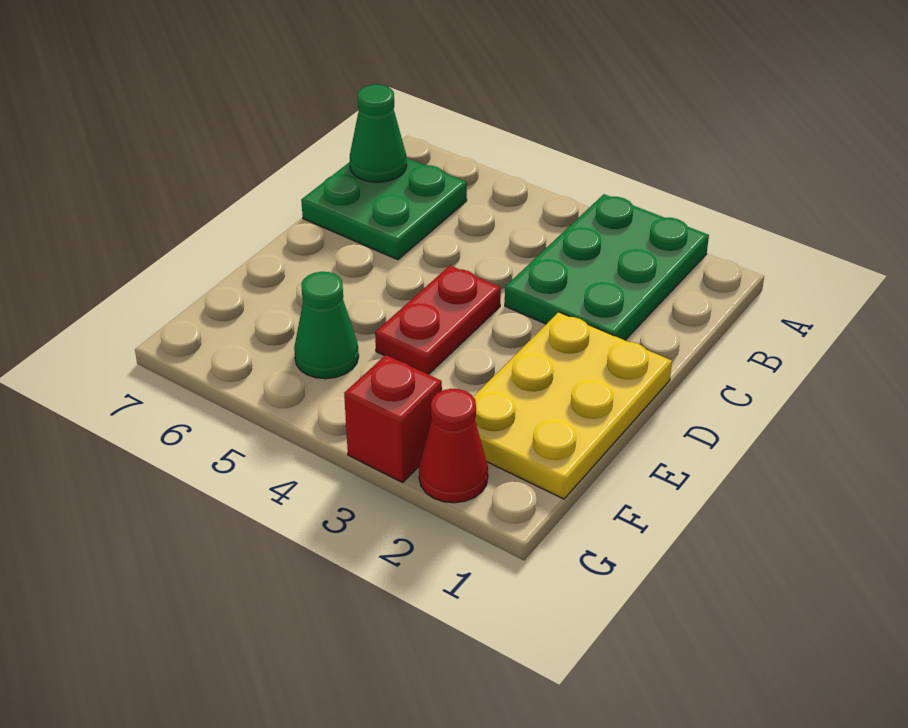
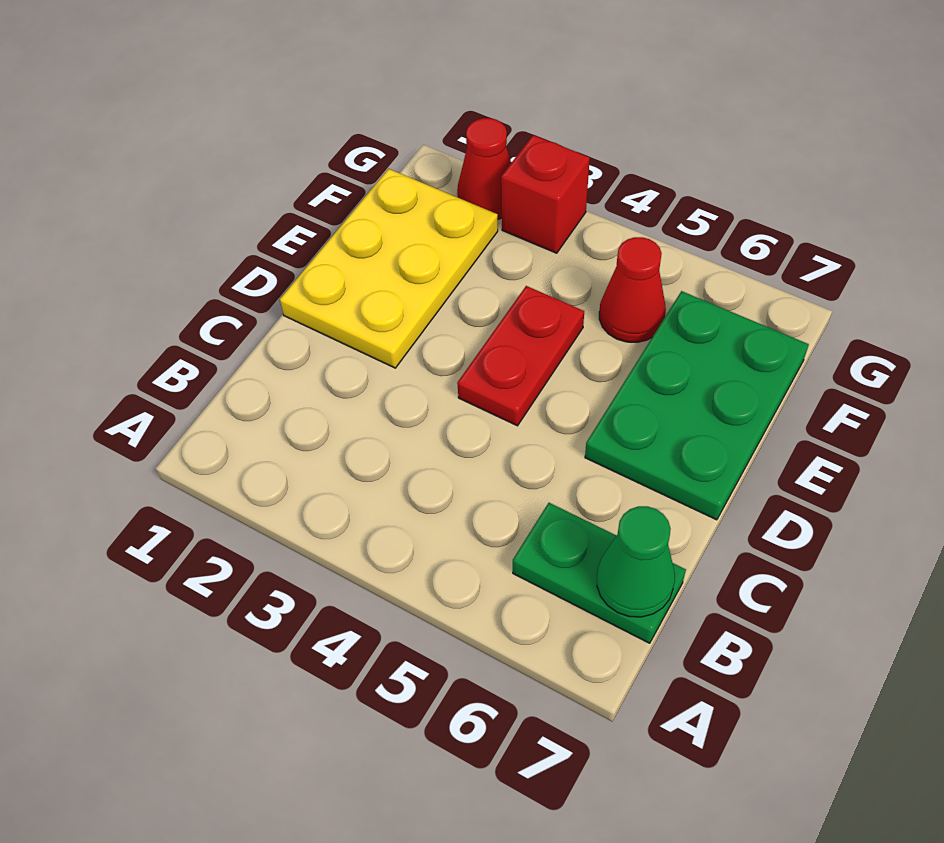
green 2x3 plate [505,194,709,340] -> green 2x3 plate moved to [585,291,809,520]
green 2x2 plate [301,158,467,260] -> green 1x2 plate [513,503,686,643]
green 1x1 cone [294,272,359,379] -> red 1x1 cone [599,237,666,342]

